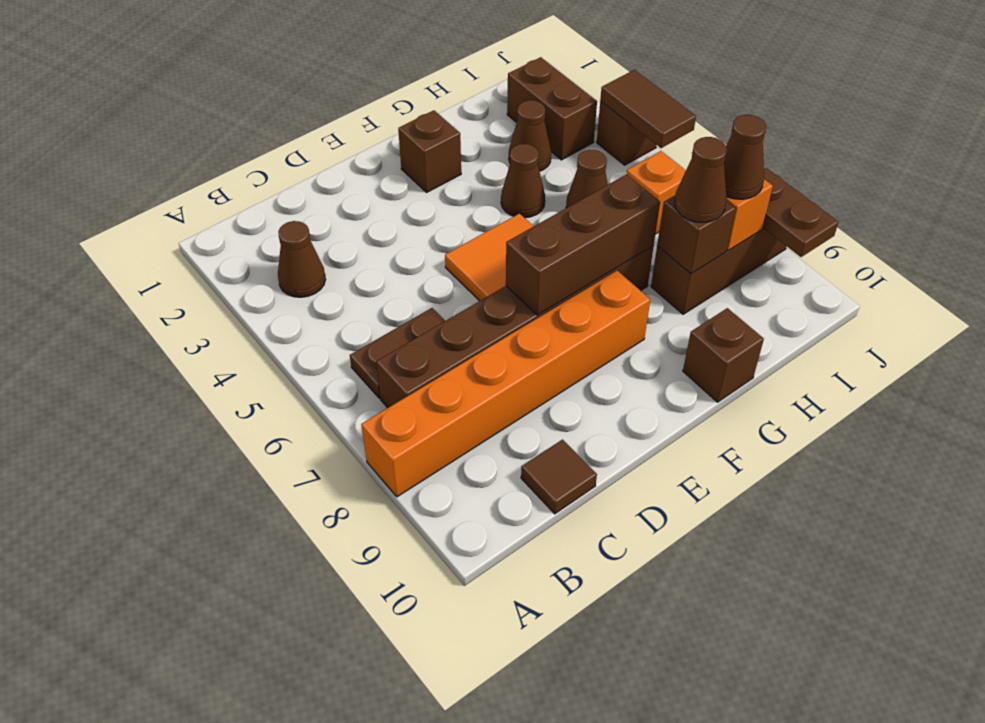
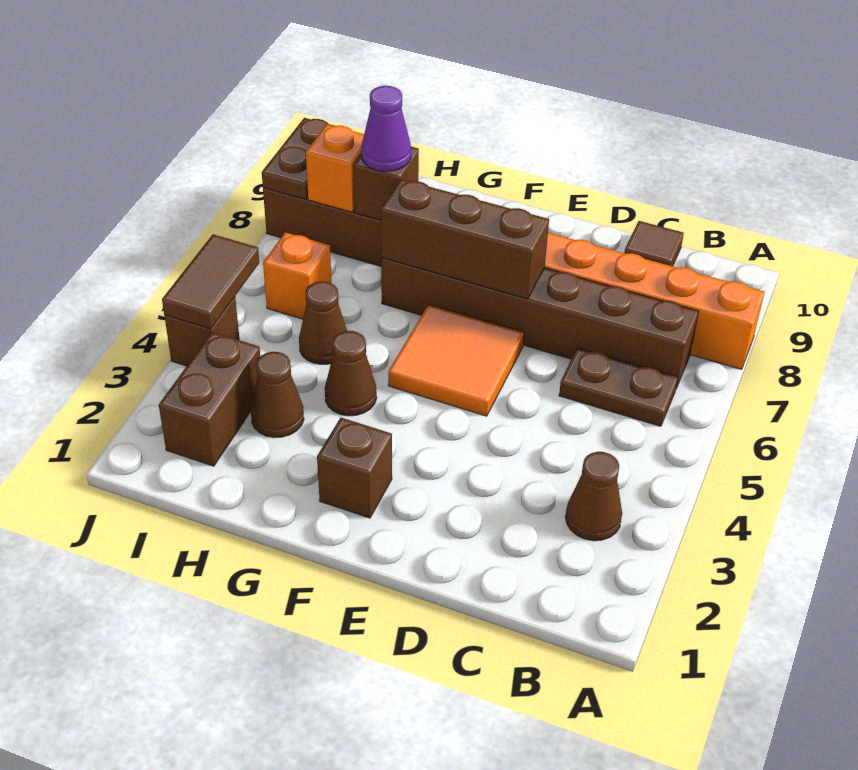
brown 1x1 brick [683,308,764,402] -> none
brown 1x1 cone [675,137,727,222] -> purple 1x1 cone [361,86,411,171]
brown 1x1 cone [724,115,766,199] -> none

